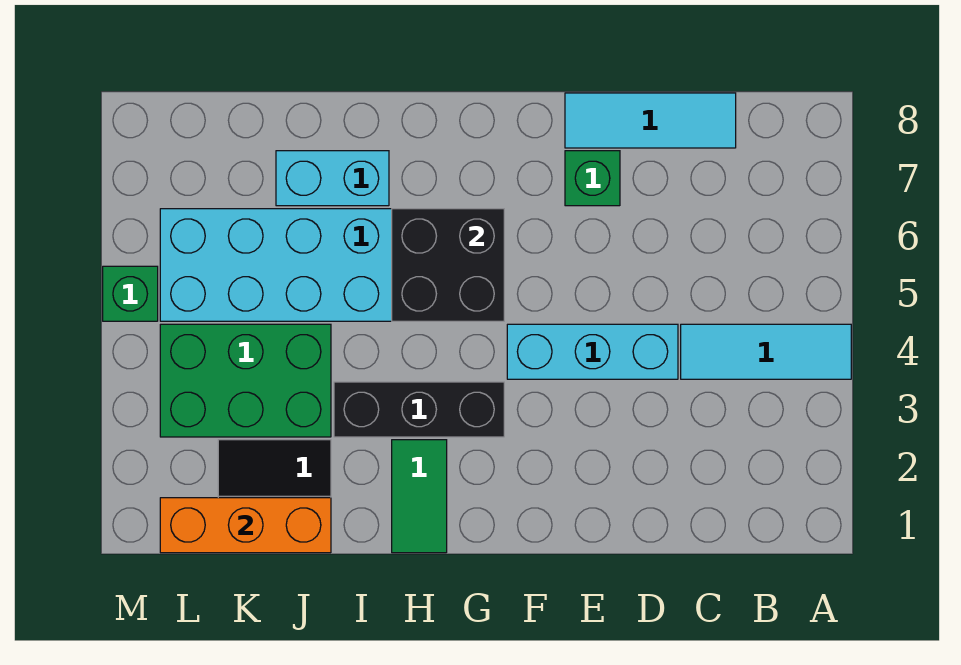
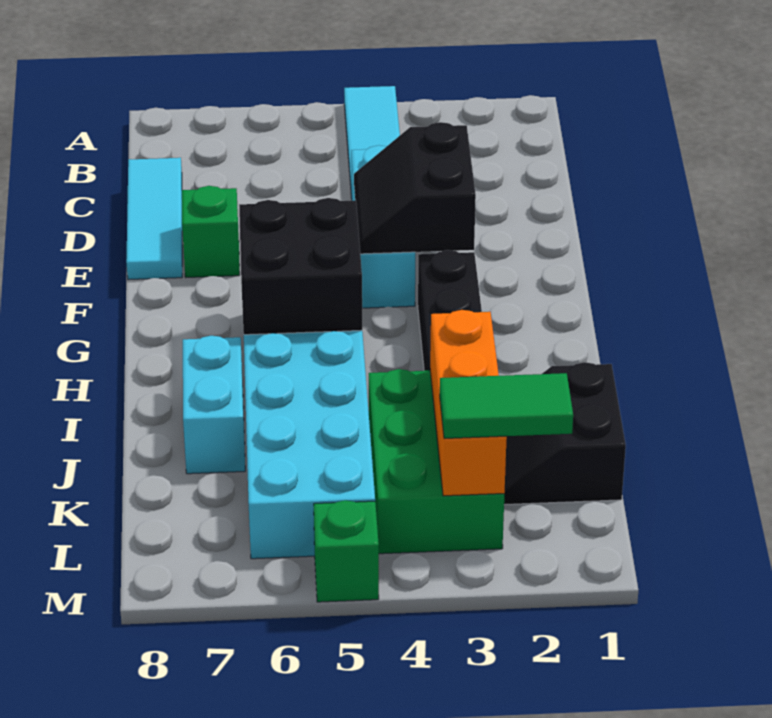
none -> black 2x2 slope [354,122,476,254]
green 1x2 tile [392,440,447,553] -> green 1x2 tile moved to [440,373,573,439]
orange 1x3 brick [160,498,331,553] -> orange 1x3 brick moved to [430,310,507,496]

